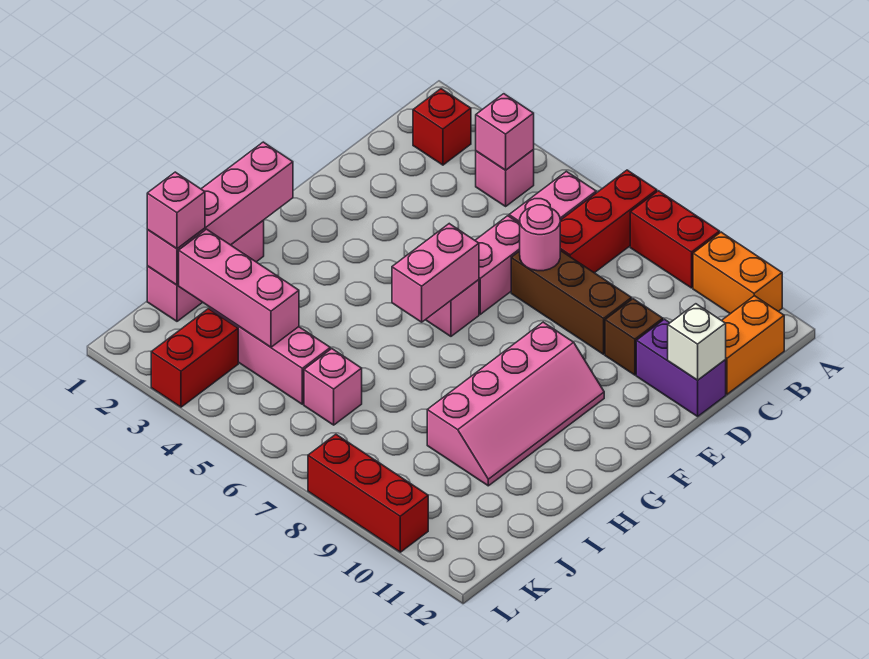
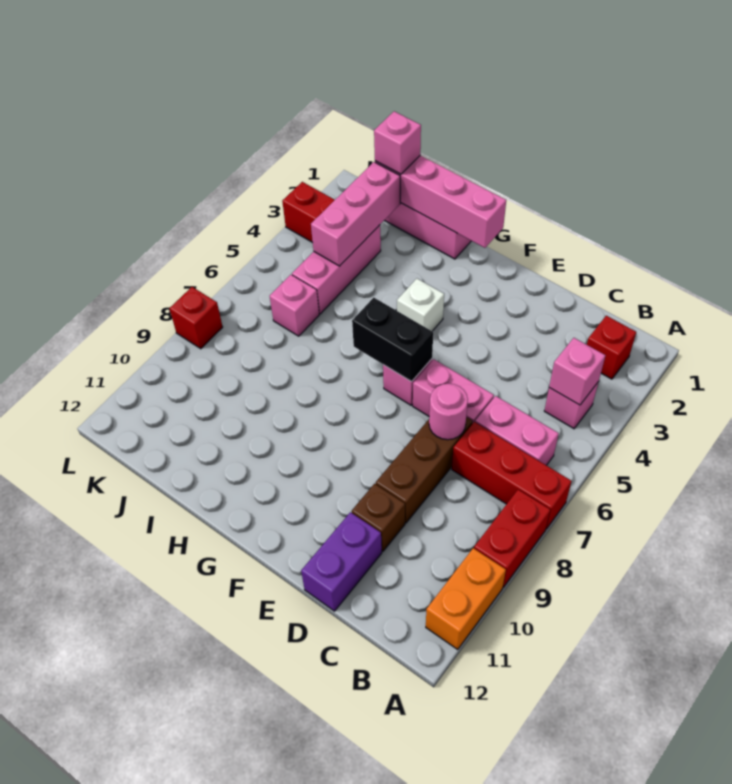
orange 1x2 brick [722,296,784,394] -> none
white 1x1 brick [668,304,726,380] -> white 1x1 brick moved to [397,279,444,331]
pink 1x2 brick [392,224,479,322] -> black 1x2 brick [352,298,433,382]
pink 2x4 slope [427,322,604,486] -> none
red 1x3 brick [308,434,428,552] -> red 1x1 brick [170,287,223,349]

